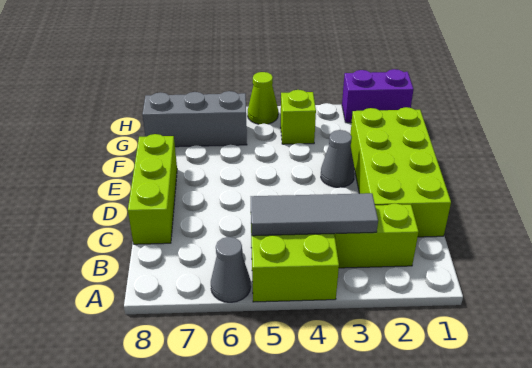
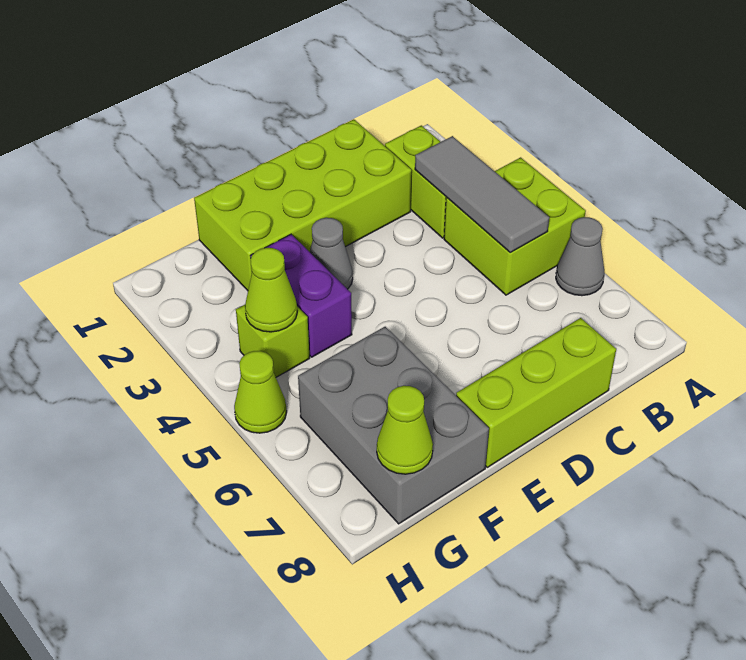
none -> lime 1x1 cone [245,248,297,332]
grey 1x3 brick [142,91,247,147] -> grey 2x3 brick [298,327,489,524]
none -> lime 1x1 cone [377,386,433,474]
purple 1x2 brick [342,69,414,123] -> purple 1x2 brick moved to [251,234,352,357]

